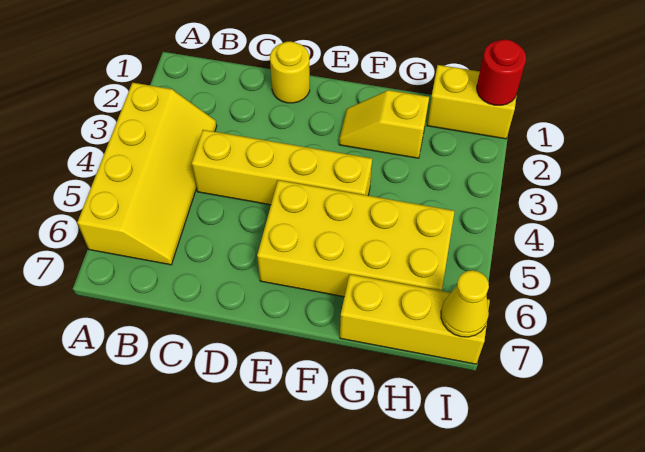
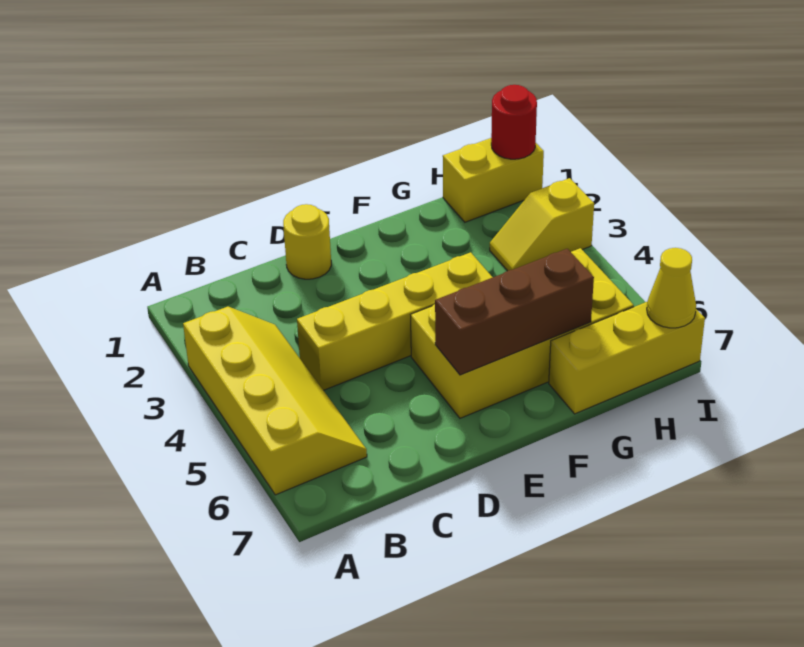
none -> brown 1x3 brick [435,249,594,375]
yellow 1x2 slope [339,90,429,158] -> yellow 1x2 slope moved to [490,178,594,271]

